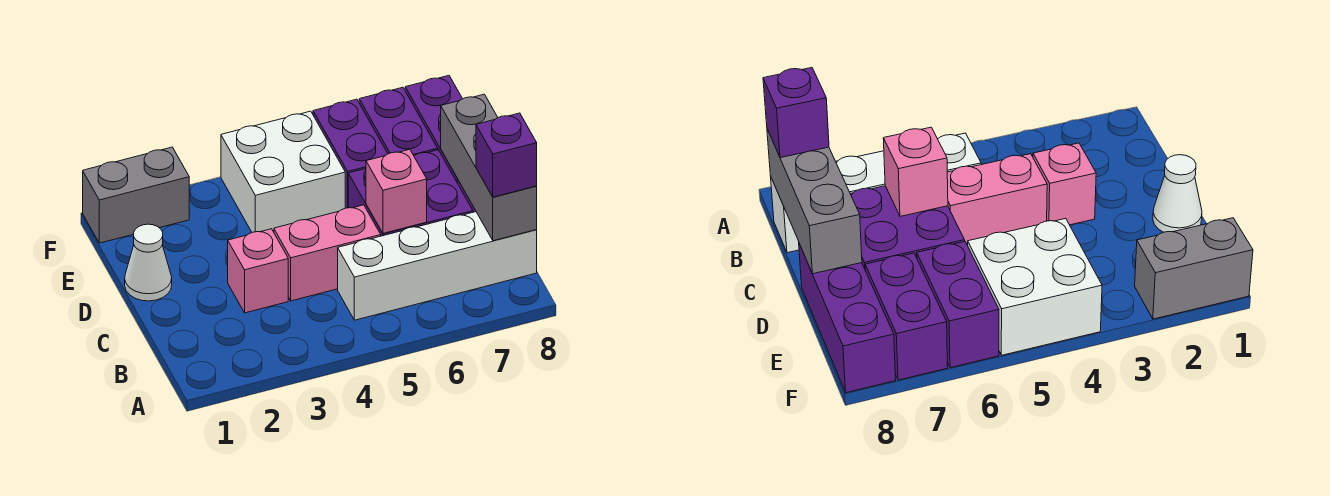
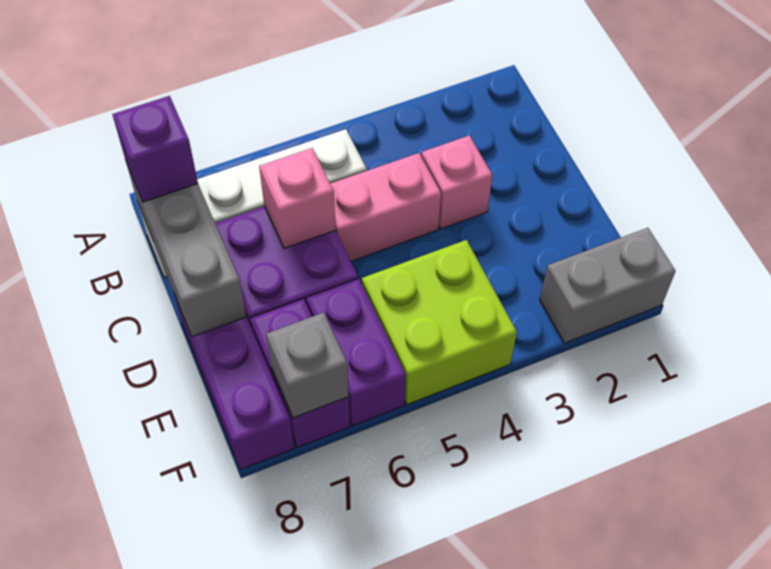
white 1x1 cone [125,224,172,301] -> none
white 2x2 brick [221,111,345,232] -> lime 2x2 brick [362,240,517,405]
none -> grey 1x1 brick [266,313,349,418]

